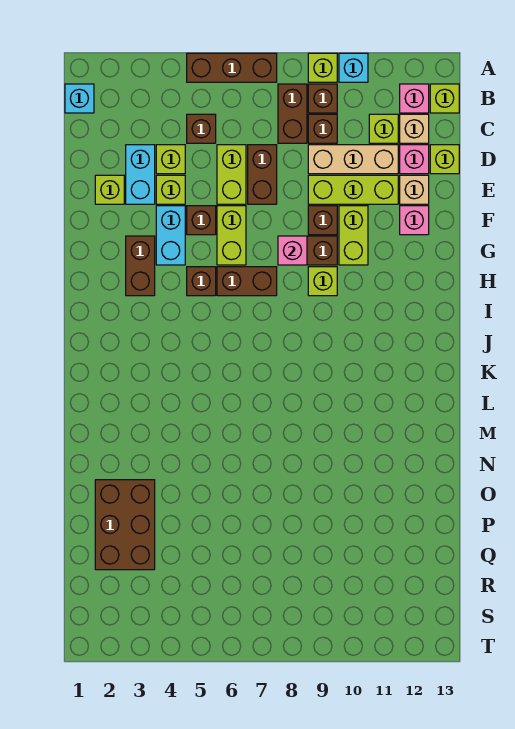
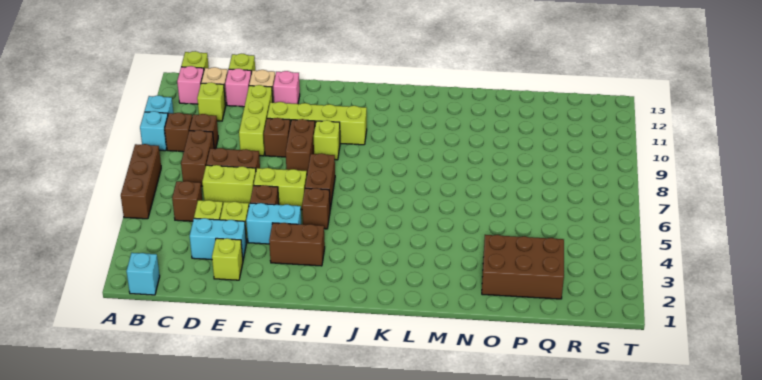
lime 1x1 brick [308,53,337,82] -> cyan 1x1 brick [140,111,168,151]
brown 1x2 brick [278,84,307,143] -> brown 1x2 brick turned to [181,130,214,186]
tan 1x3 brick [308,145,398,174] -> none
lime 1x2 brick [339,206,368,265] -> lime 1x4 brick [267,102,367,145]
pink 1x1 brick [278,236,307,265] -> none

